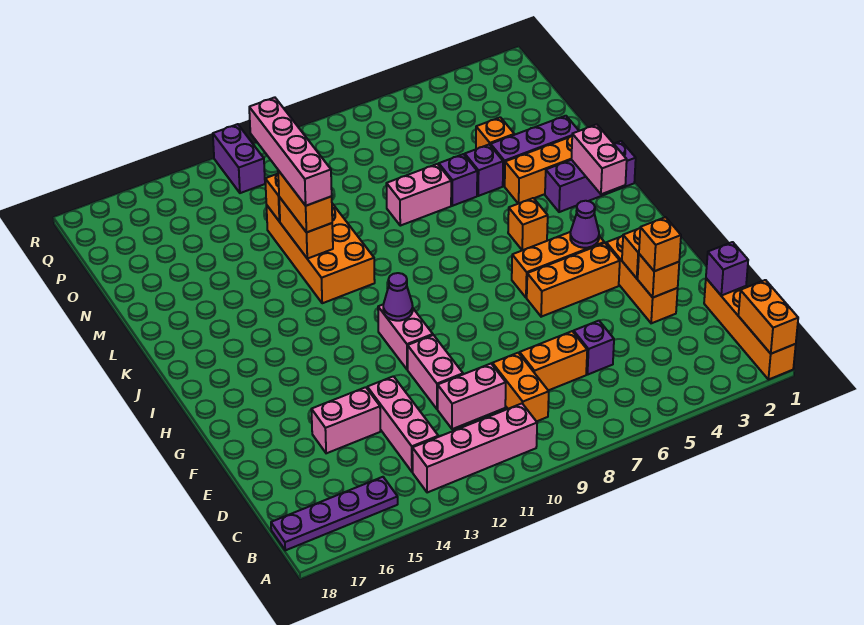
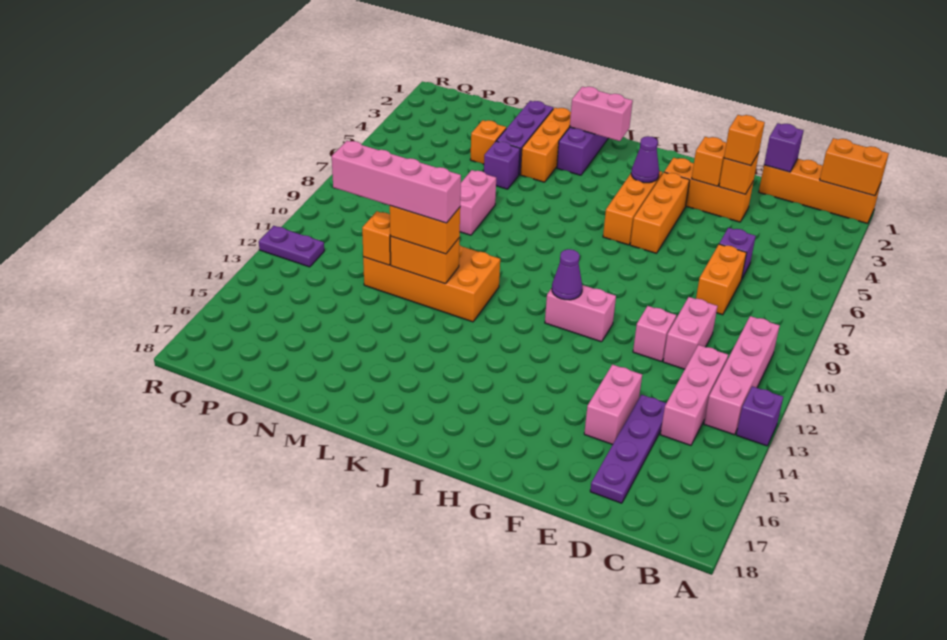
purple 1x4 plate [271,477,398,550] -> purple 1x4 plate moved to [590,395,666,503]
orange 1x2 brick [492,353,549,422] -> none
pink 1x3 brick [367,376,438,472] -> pink 1x3 brick turned to [660,345,728,445]
pink 1x2 brick [408,335,463,409] -> pink 1x1 brick [633,306,676,362]
orange 1x1 brick [508,198,548,250] -> none
purple 1x1 brick [439,154,477,206] -> purple 1x1 brick moved to [736,386,783,446]
purple 1x2 brick [213,124,265,193] -> purple 1x2 plate [259,226,324,267]

